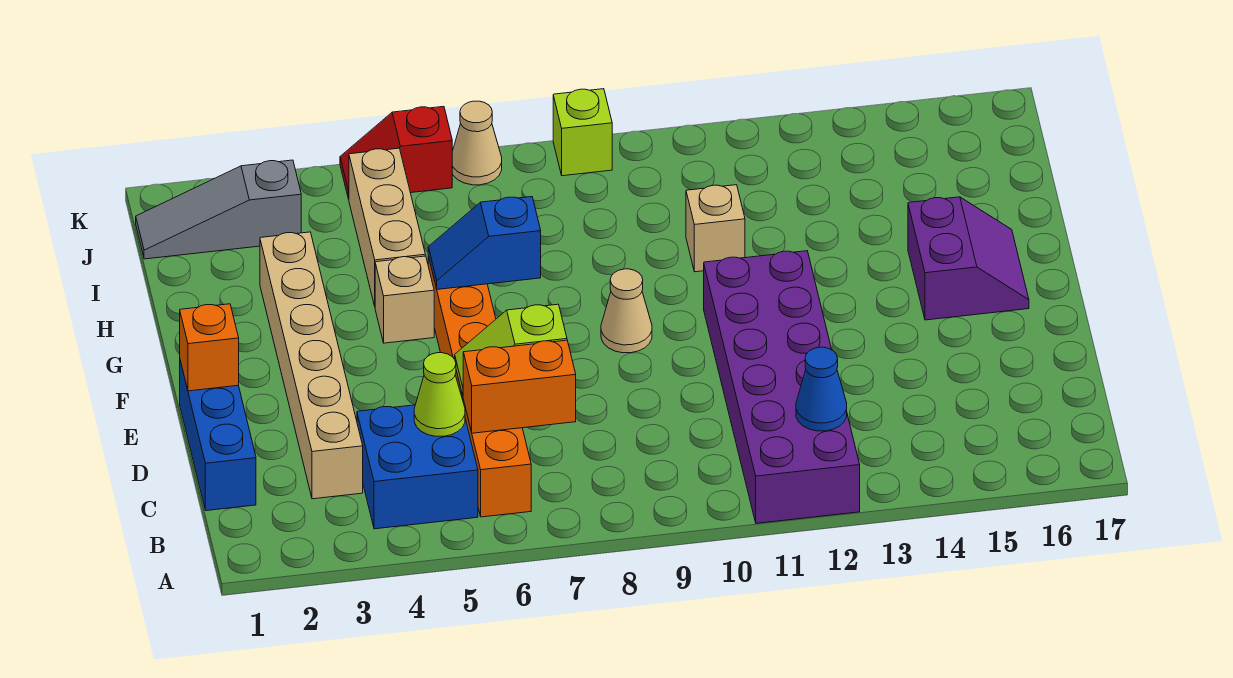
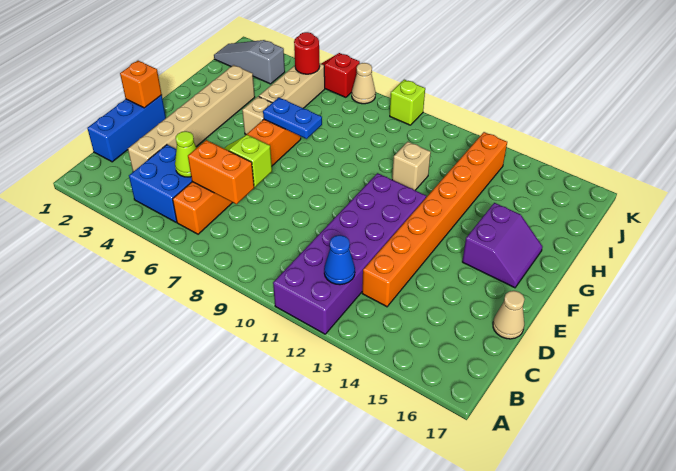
none -> orange 1x8 brick [362,132,507,307]
tan 1x1 cone [601,269,652,353] -> tan 1x1 cone moved to [493,291,525,339]
blue 1x2 slope [428,197,541,289] -> blue 1x2 plate [263,98,322,139]
none -> red 1x1 round brick [294,32,320,74]

